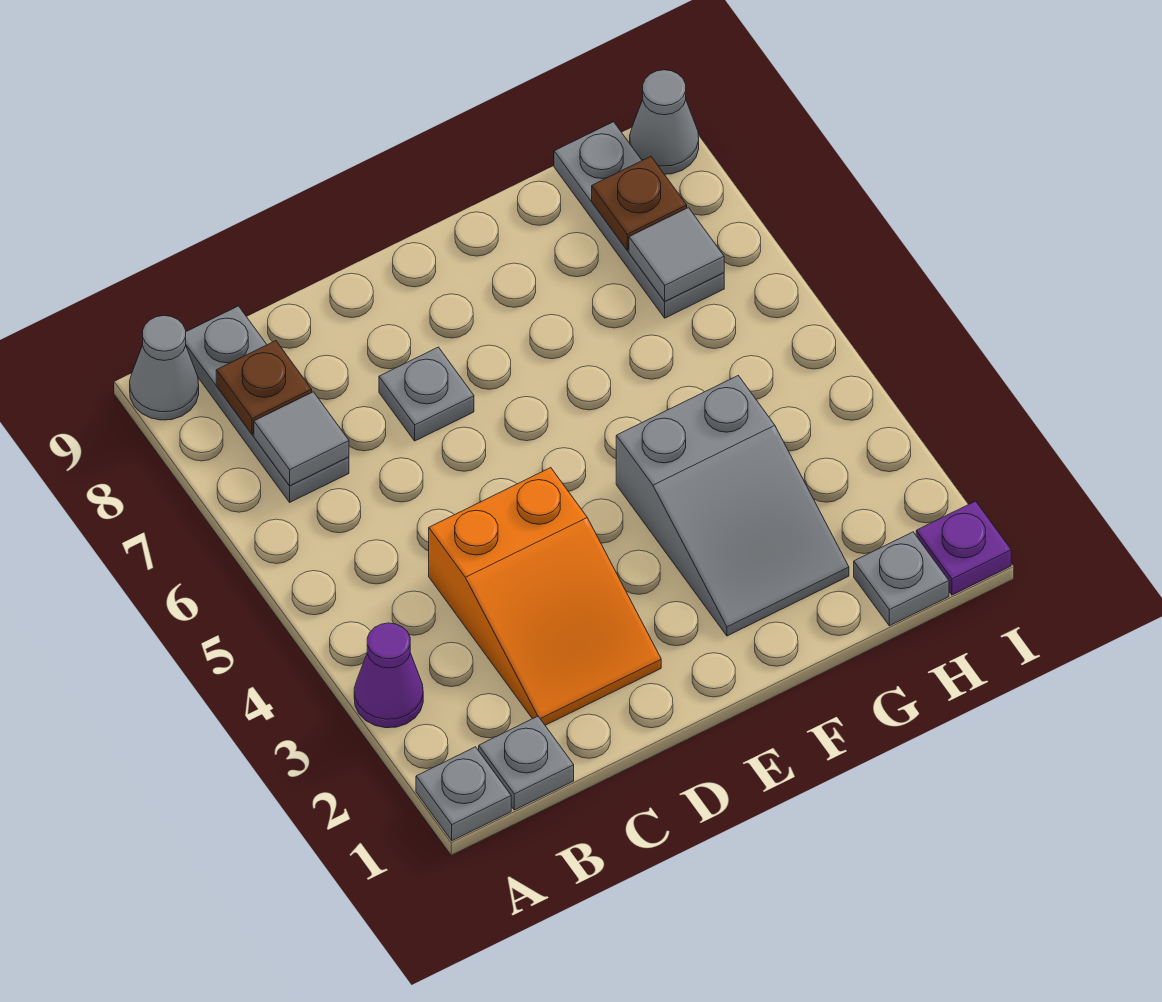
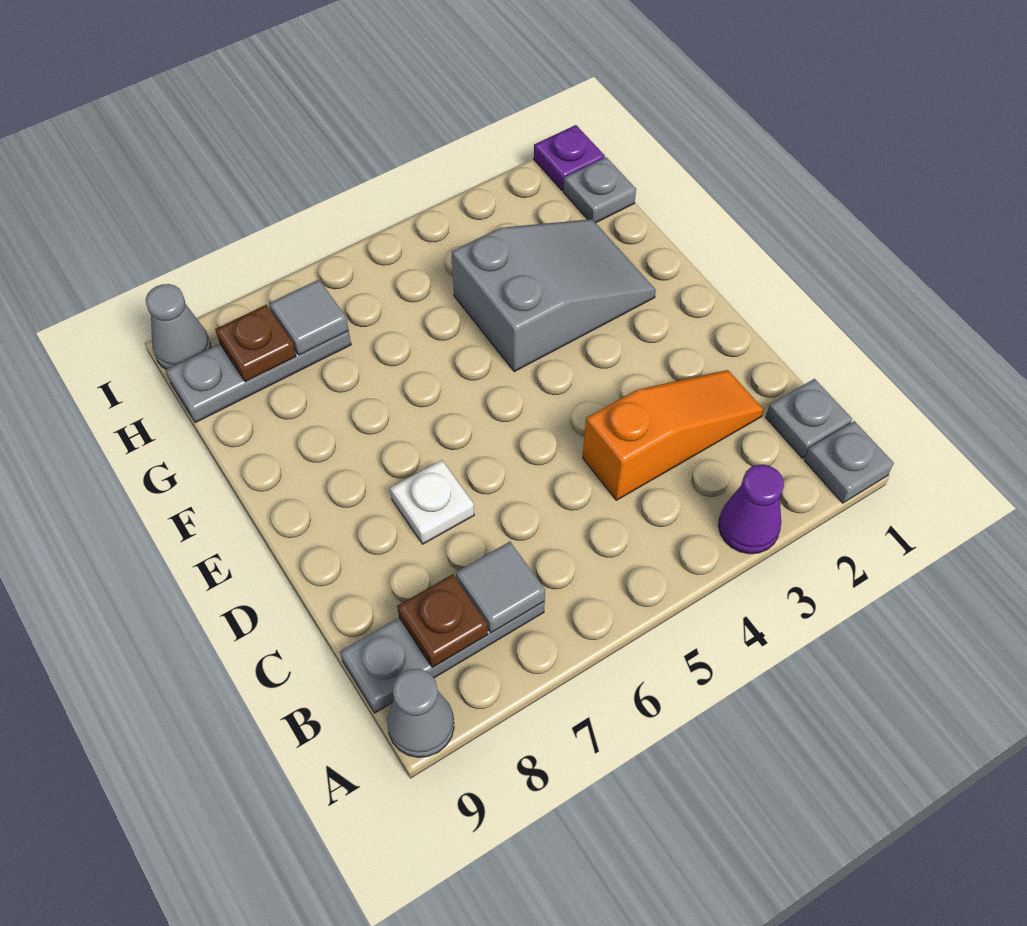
orange 2x3 slope [429,468,661,725] -> orange 1x3 slope [583,370,763,500]
grey 1x1 plate [379,347,474,441] -> white 1x1 plate [390,460,474,544]

